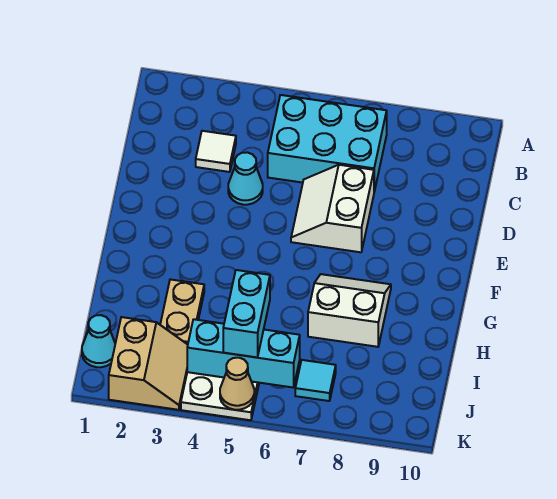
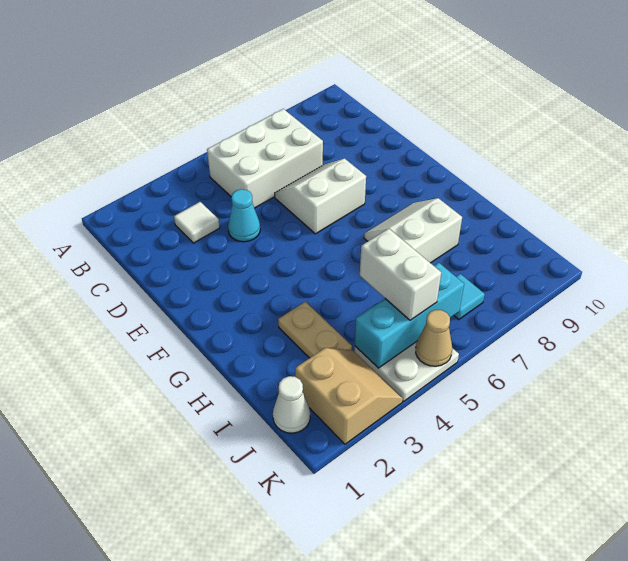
cyan 2x3 brick [268,95,387,191] -> white 2x3 brick [207,109,323,208]
white 2x2 slope [291,165,374,252] -> white 2x2 slope turned to [275,159,366,234]
cyan 1x2 brick [223,270,270,358] -> white 1x2 brick [360,228,441,320]
cyan 1x1 cone [82,315,115,367] -> white 1x1 cone [273,376,310,433]

